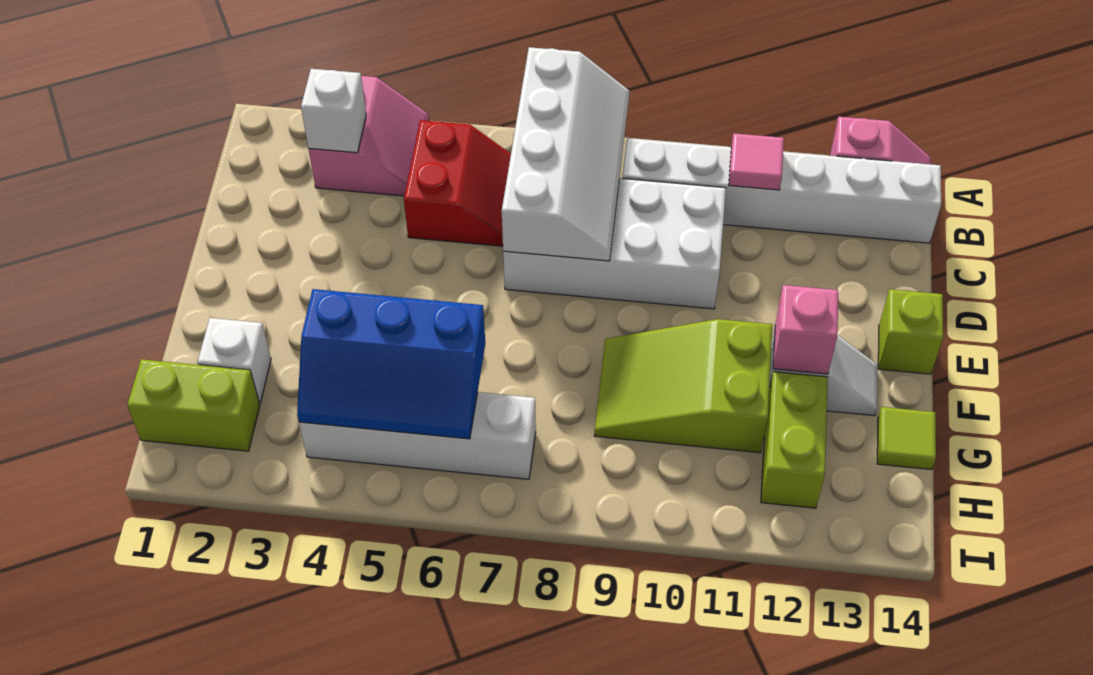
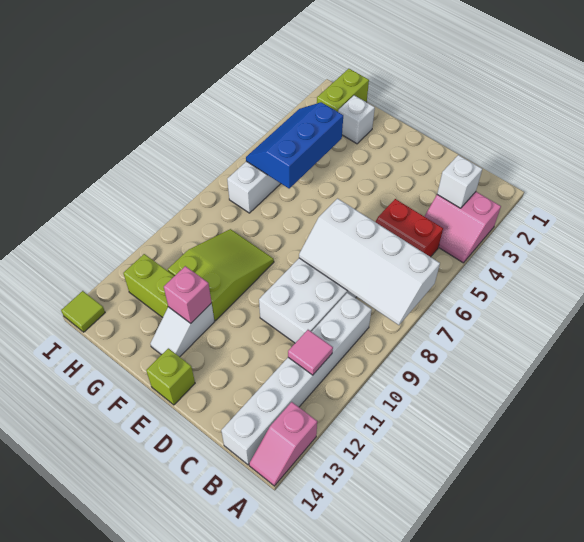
lime 1x1 tile [877,407,936,470] -> lime 1x1 tile moved to [61,291,105,332]

